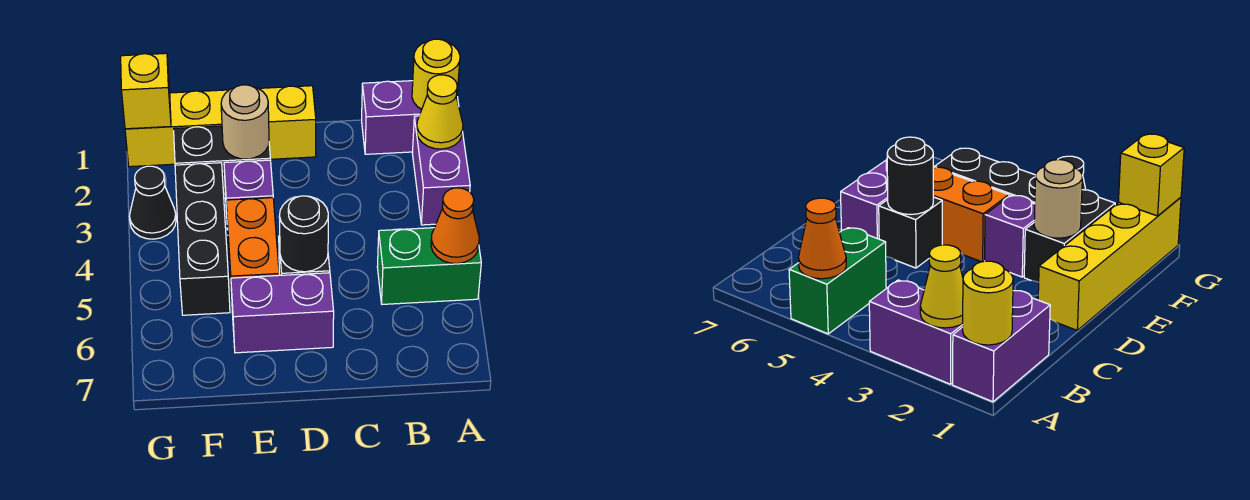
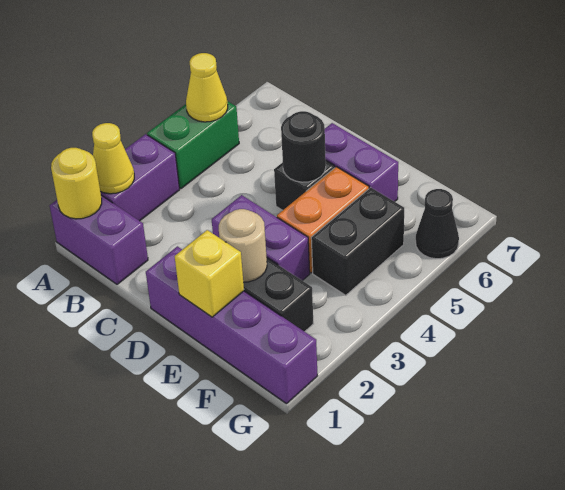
green 1x2 brick [377,228,481,304] -> green 1x2 brick turned to [147,101,239,189]
orange 1x1 cone [431,188,479,264] -> yellow 1x1 cone [186,53,228,122]
yellow 1x4 brick [125,86,316,167] -> purple 1x4 brick [146,246,318,404]
purple 1x1 brick [224,160,273,230] -> purple 1x2 brick [212,195,310,281]
black 1x3 brick [175,163,230,315] -> black 1x2 brick [311,188,404,295]
yellow 1x1 brick [121,53,171,129] -> yellow 1x1 brick moved to [175,230,244,317]
black 1x1 cone [129,166,176,239] -> black 1x1 cone moved to [415,189,459,259]

